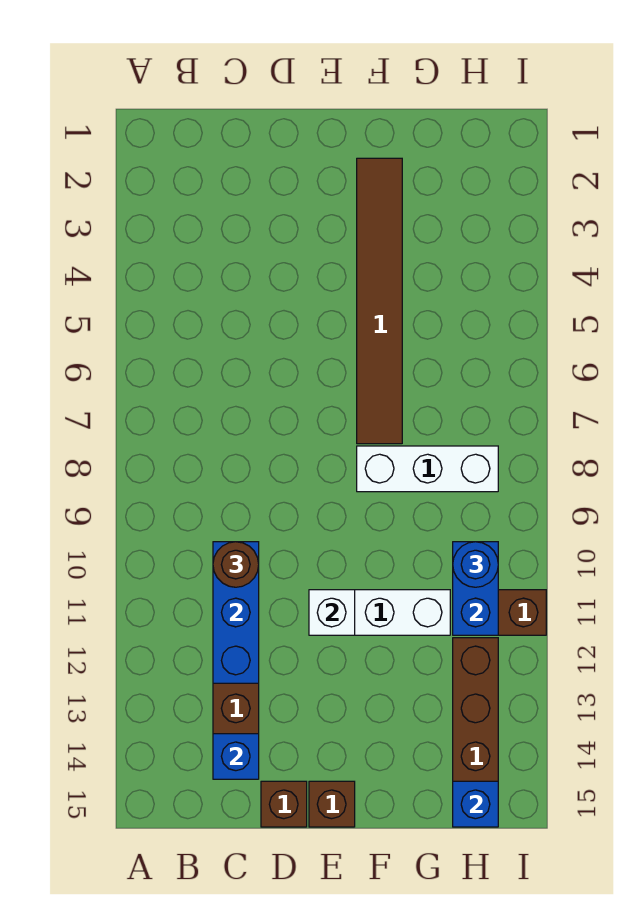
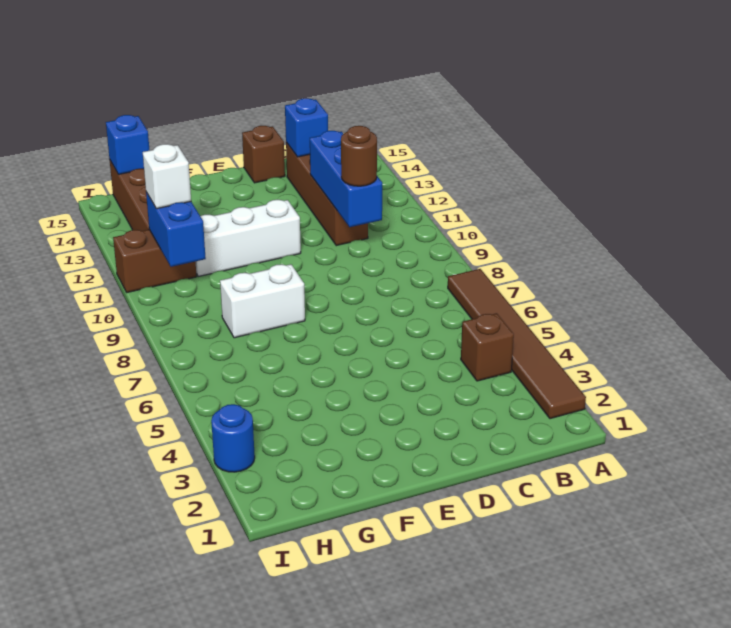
white 1x1 brick [309,590,355,635] -> white 1x1 brick moved to [143,144,191,209]
brown 1x1 brick [309,781,355,827] -> brown 1x1 brick moved to [461,313,514,381]
brown 1x6 tile [357,158,402,444] -> brown 1x6 tile moved to [448,269,586,419]
white 1x3 brick [357,446,498,492] -> white 1x2 brick [220,264,305,338]
blue 1x1 round brick [453,542,498,587] -> blue 1x1 round brick moved to [211,404,255,472]

